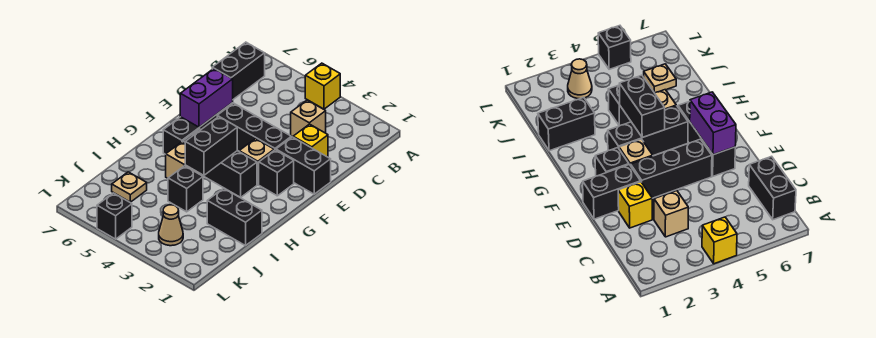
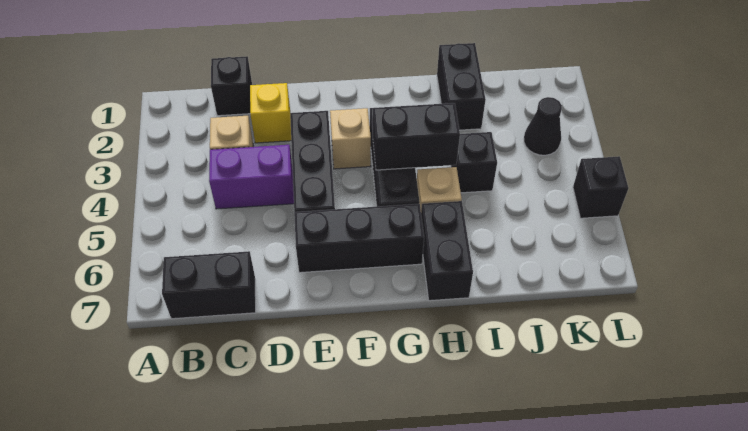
yellow 1x1 brick [305,63,340,109] -> none
black 1x2 brick [276,137,331,194] -> black 1x2 brick moved to [421,201,473,301]
purple 1x2 brick [180,69,233,127] -> purple 1x2 brick moved to [209,145,294,209]
black 1x1 brick [259,150,294,196] -> black 1x1 brick moved to [211,56,252,116]
tan 1x1 plate [112,172,147,202] -> none
tan 1x1 cone [159,205,183,246] -> black 1x1 cone [524,97,562,155]

